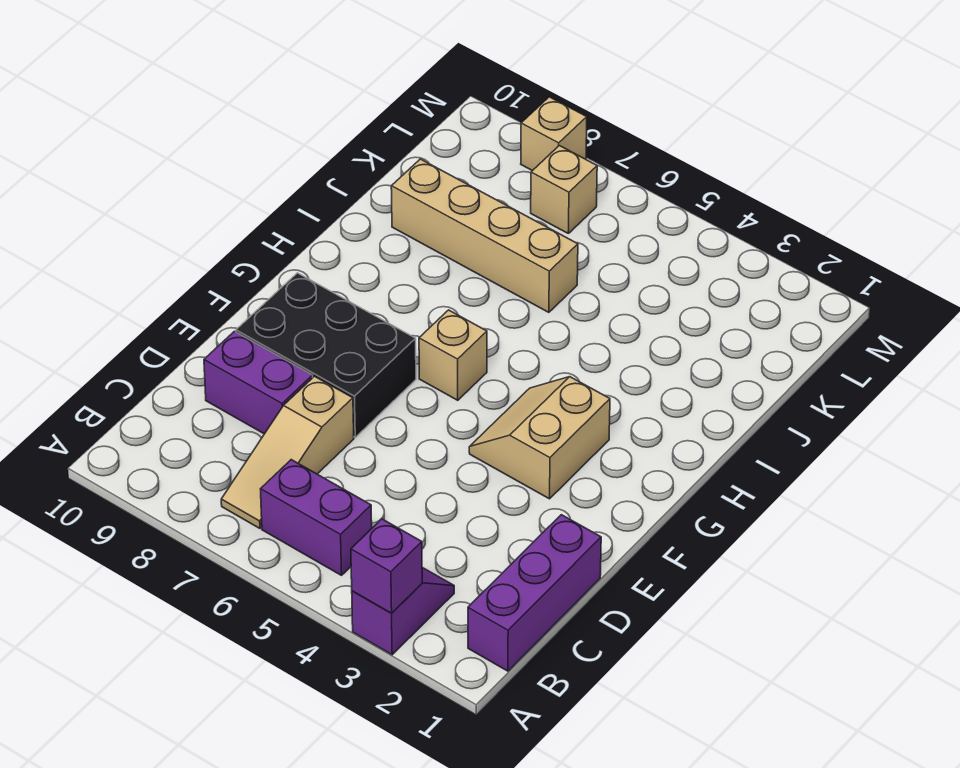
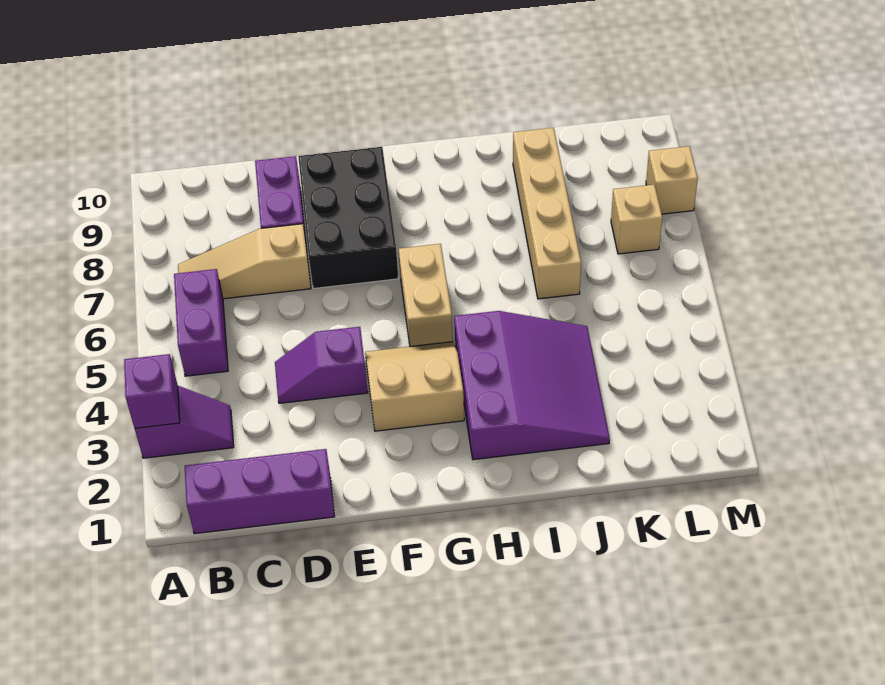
none -> purple 1x2 slope [275,327,368,403]
tan 1x1 brick [419,310,487,400] -> tan 1x2 brick [399,244,453,346]
none -> purple 3x3 slope [454,311,610,460]

